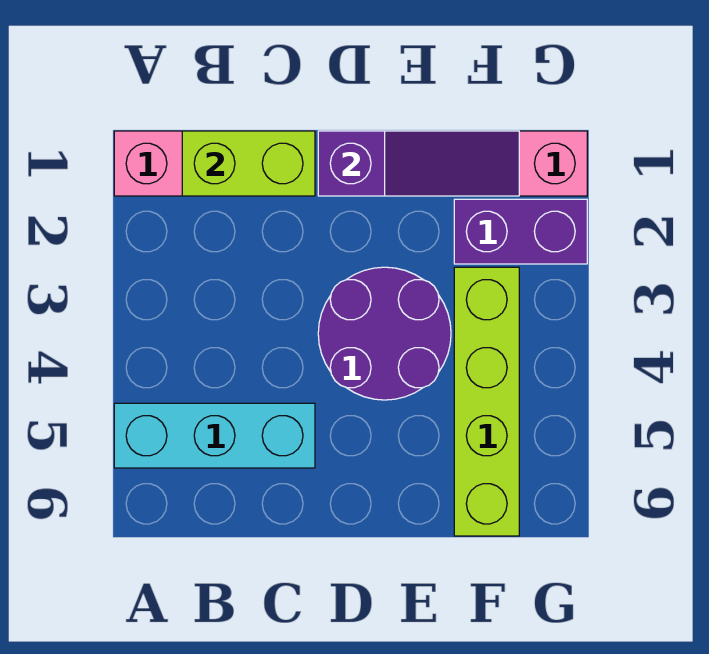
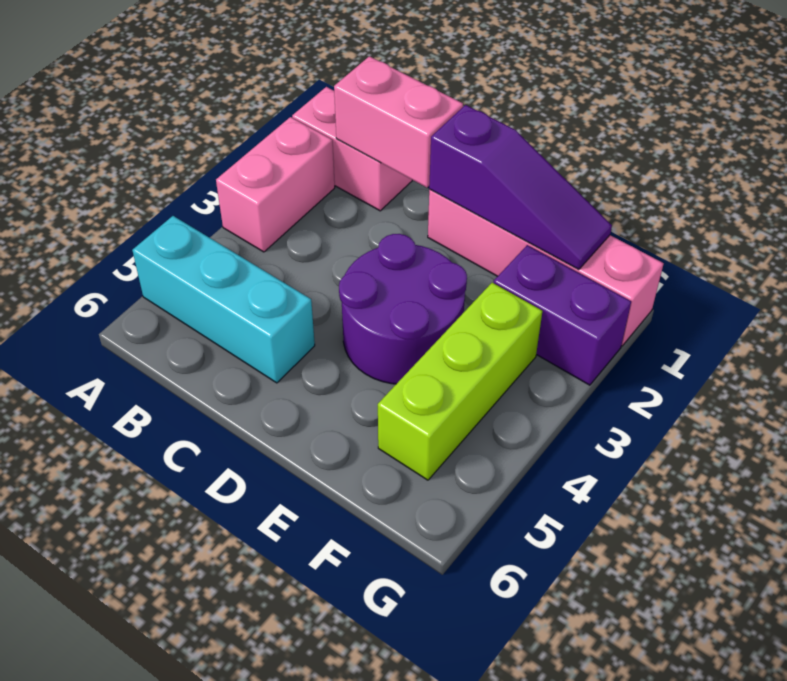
none -> pink 1x2 brick [216,117,335,252]
lime 1x2 brick [182,131,315,196] -> pink 1x2 brick [334,56,463,187]
lime 1x4 brick [454,267,519,536] -> lime 1x3 brick [378,283,542,480]

